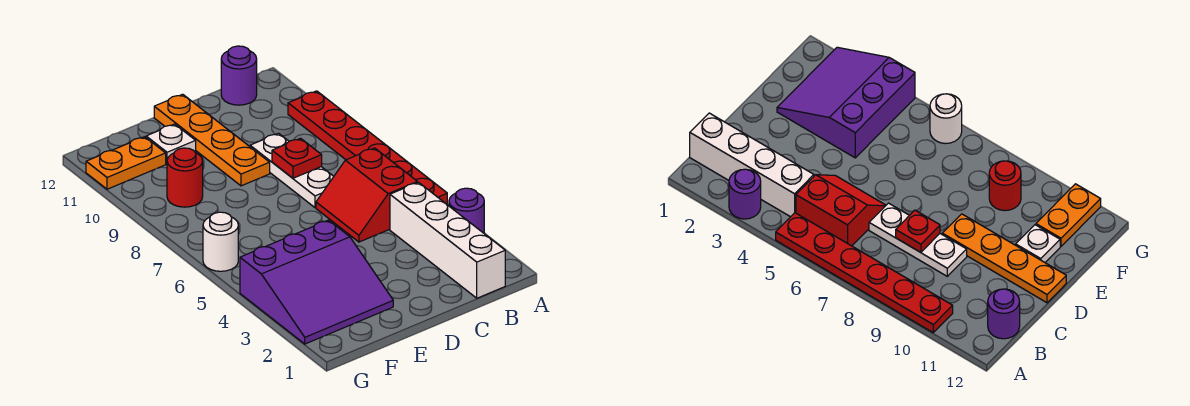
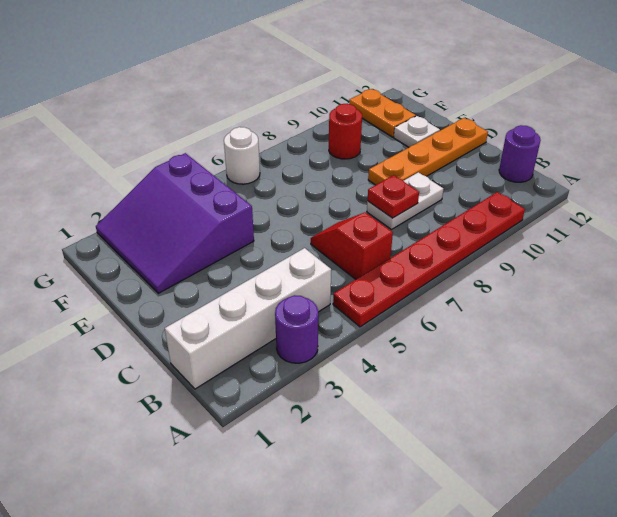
red 2x2 slope [316,148,417,242] -> red 1x2 slope [311,212,393,280]
white 1x3 plate [250,133,334,208] -> white 1x2 plate [367,172,443,229]

